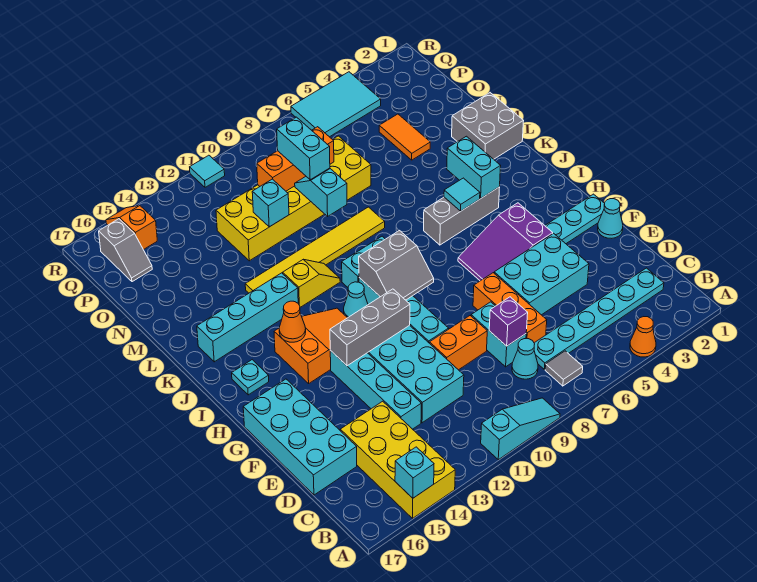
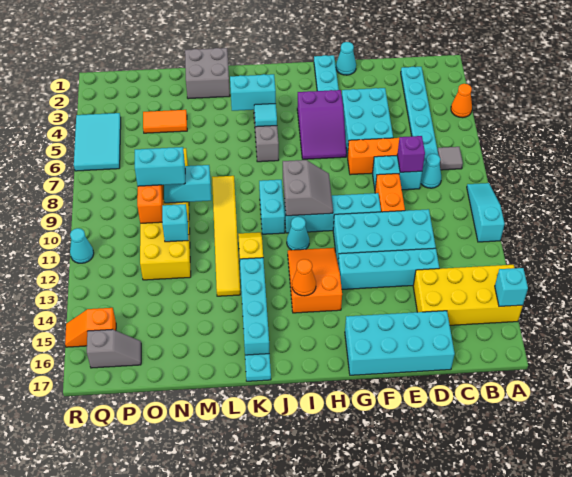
grey 1x3 brick [330,289,410,366] -> none
cyan 1x1 plate [232,360,269,395] -> cyan 1x1 plate moved to [245,354,271,381]
cyan 1x1 tile [190,155,225,187] -> cyan 1x1 cone [70,228,94,263]

